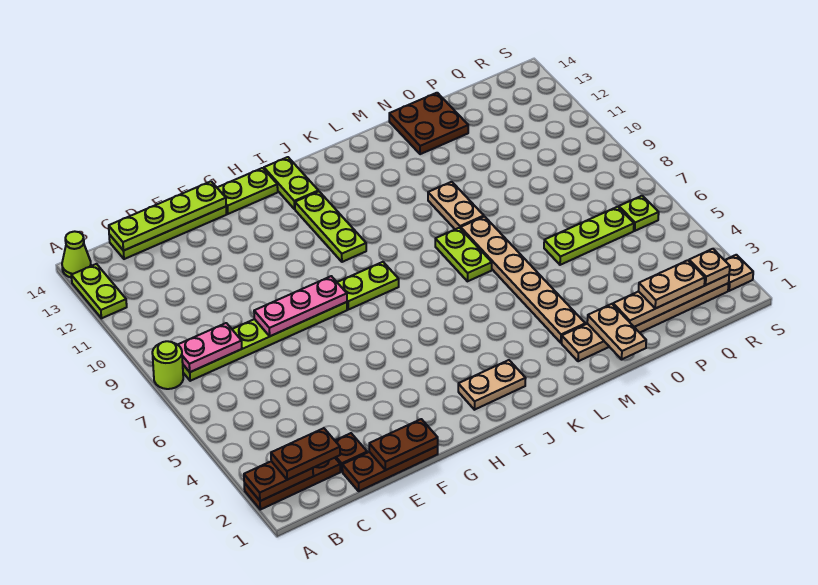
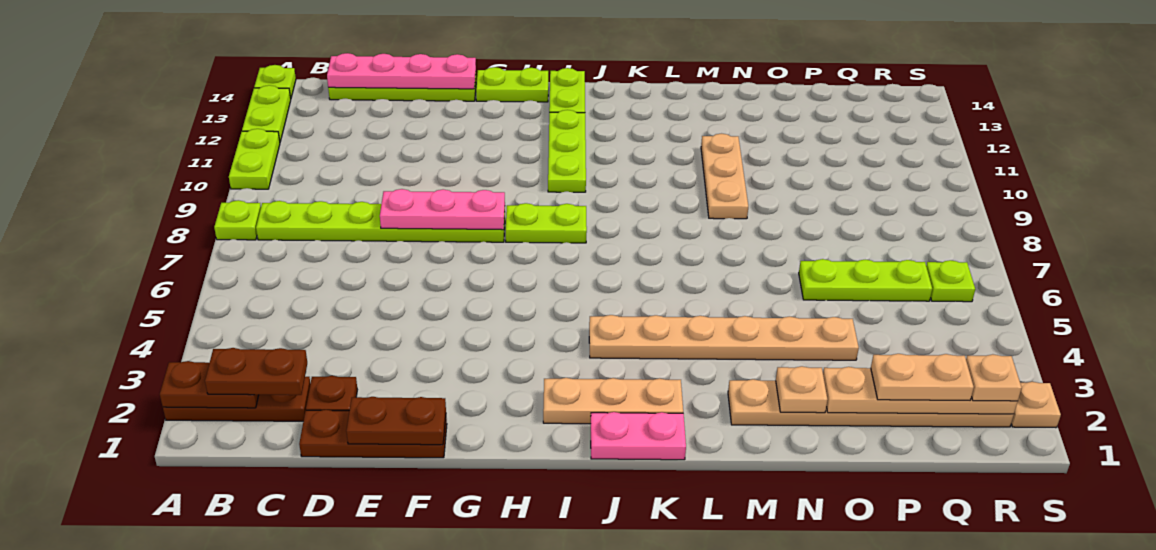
lime 1x1 round brick [152,341,183,389] -> lime 1x1 plate [214,200,261,240]
lime 1x1 cone [62,231,91,278] -> lime 1x1 plate [254,65,296,98]
pink 1x2 plate [178,323,242,372] -> pink 1x2 plate moved to [591,412,686,460]
lime 1x4 plate [109,181,226,251] -> pink 1x4 plate [327,53,476,89]
tan 1x2 plate [458,360,526,410] -> tan 1x3 plate [543,378,683,424]
lime 1x2 plate [435,228,492,281] -> lime 1x2 plate moved to [229,129,280,189]
tan 1x6 plate [461,217,585,343] -> tan 1x6 plate turned to [589,315,859,360]
tan 1x2 plate [428,182,484,229] -> tan 1x3 plate [701,134,748,219]
tan 1x2 plate [587,304,646,360] -> tan 1x1 plate [776,366,827,413]
brown 2x2 plate [389,93,468,154] -> none

